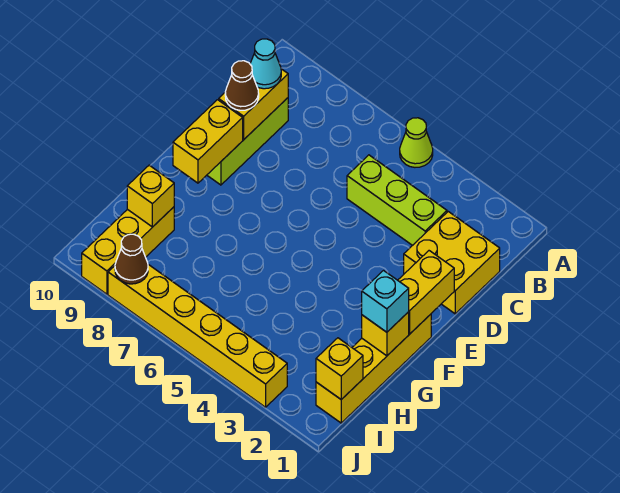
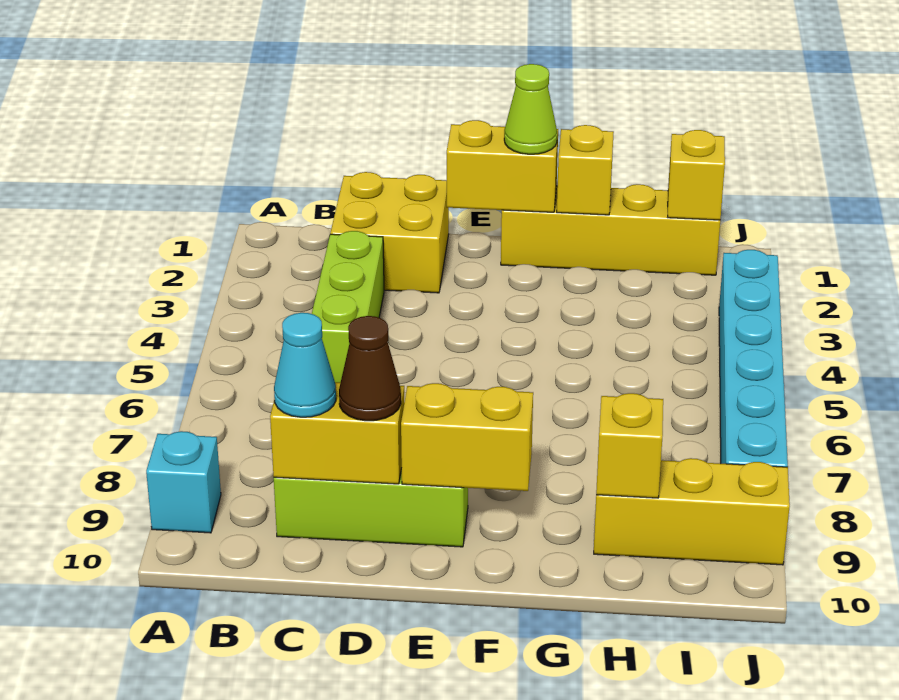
lime 1x1 cone [400,118,433,167] -> lime 1x1 cone moved to [504,64,557,154]
cyan 1x1 brick [362,271,409,332] -> cyan 1x1 brick moved to [146,431,221,533]
yellow 1x6 brick [108,264,287,407] -> cyan 1x6 brick [719,250,788,467]
brown 1x1 cone [115,234,148,284] -> none

